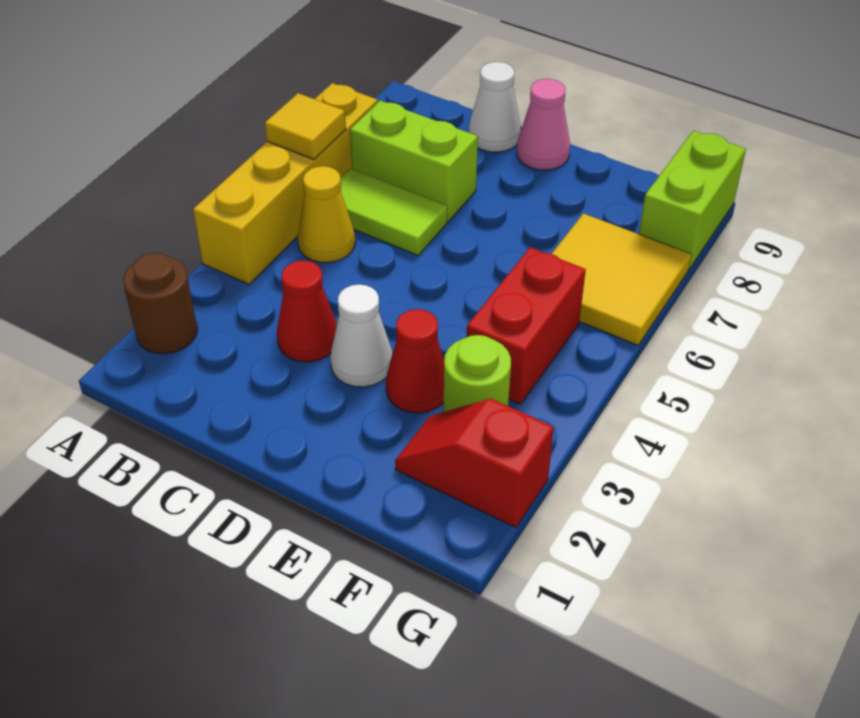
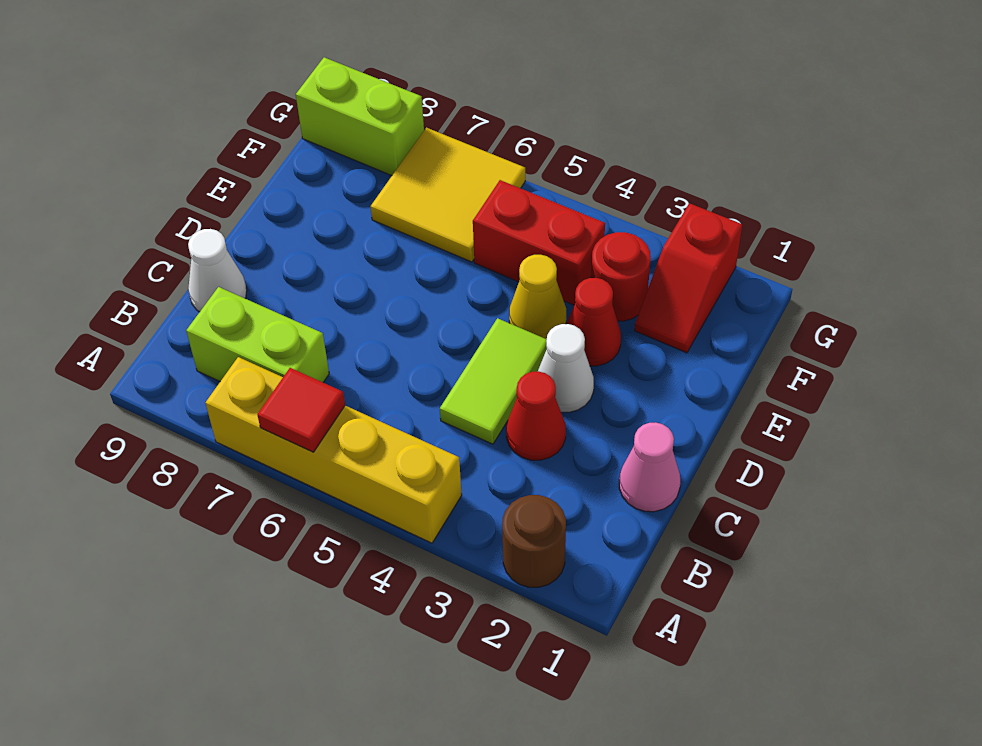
yellow 1x1 tile [265,93,346,159] -> red 1x1 tile [257,368,345,452]
yellow 1x1 cone [298,166,355,263] -> yellow 1x1 cone moved to [509,255,566,339]
lime 1x2 tile [341,168,447,255] -> lime 1x2 tile moved to [440,318,547,444]
lime 1x2 brick [350,101,478,221] -> lime 1x2 brick turned to [186,287,329,382]
pink 1x1 cone [517,79,570,170] -> pink 1x1 cone moved to [619,422,680,512]
lime 1x1 round brick [444,335,511,412] -> red 1x1 round brick [591,232,651,321]

